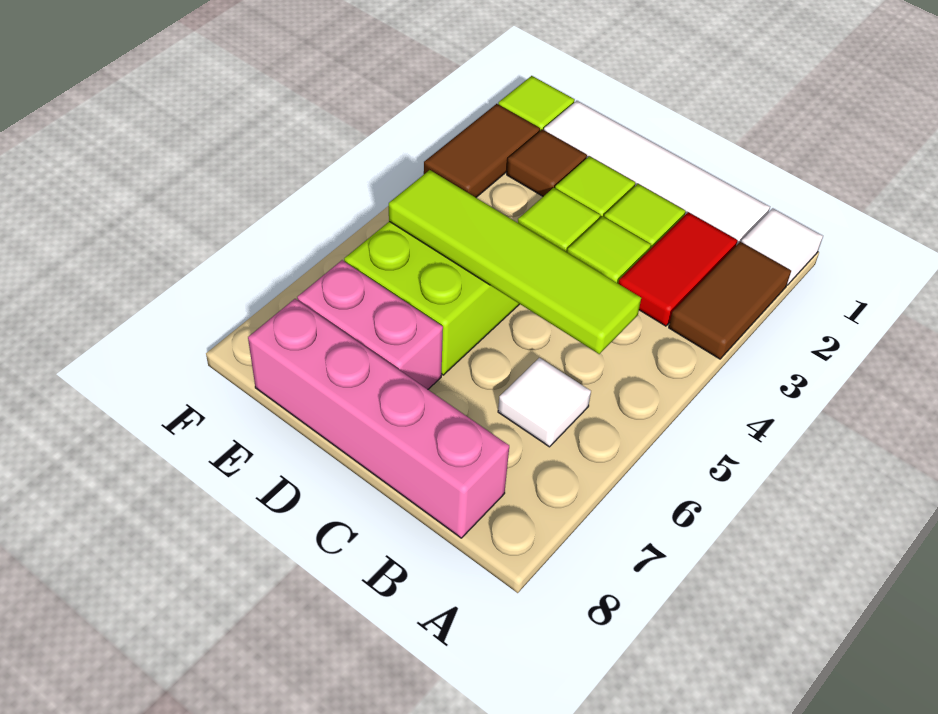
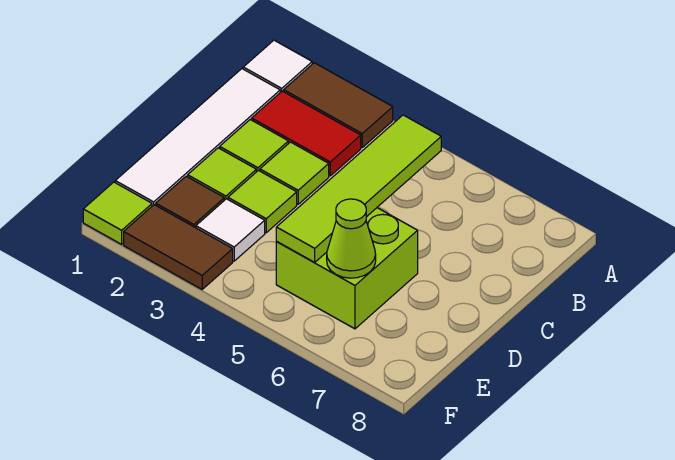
white 1x1 tile [498,358,591,447] -> white 1x1 tile moved to [196,199,265,261]
pink 1x4 brick [248,299,509,538] -> none
pink 1x2 brick [297,260,443,389] -> none
none -> lime 1x1 cone [327,199,376,278]

